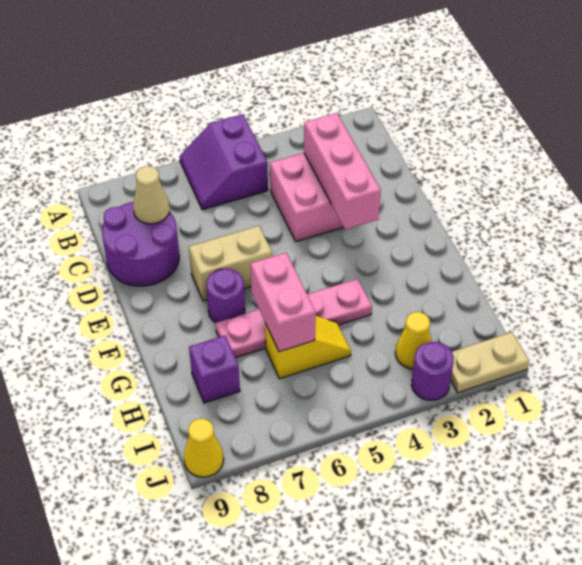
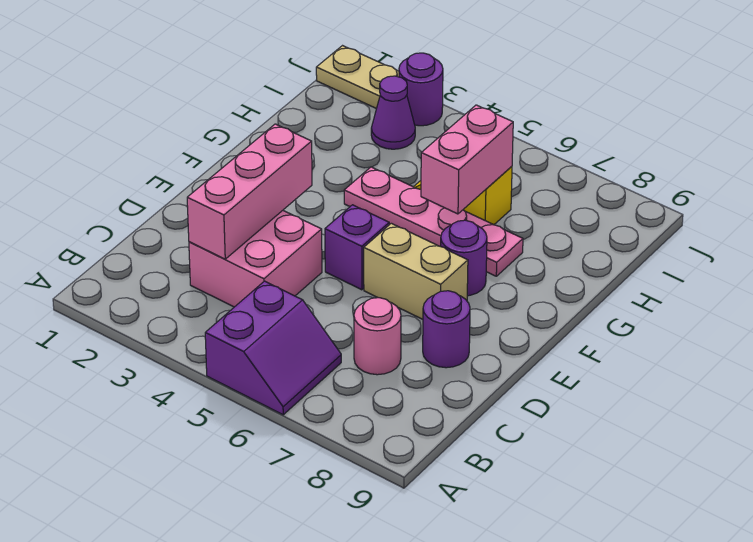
none -> pink 1x1 round brick [354,298,401,375]
purple 2x2 round brick [102,202,179,286] -> purple 1x1 round brick [423,291,470,368]
tan 1x1 cone [133,166,170,224] -> none
purple 1x1 brick [189,335,240,403] -> purple 1x1 brick moved to [325,205,389,290]
yellow 1x1 cone [395,312,432,369] -> purple 1x1 cone [371,76,415,149]
yellow 1x1 cone [184,419,224,477] -> none

